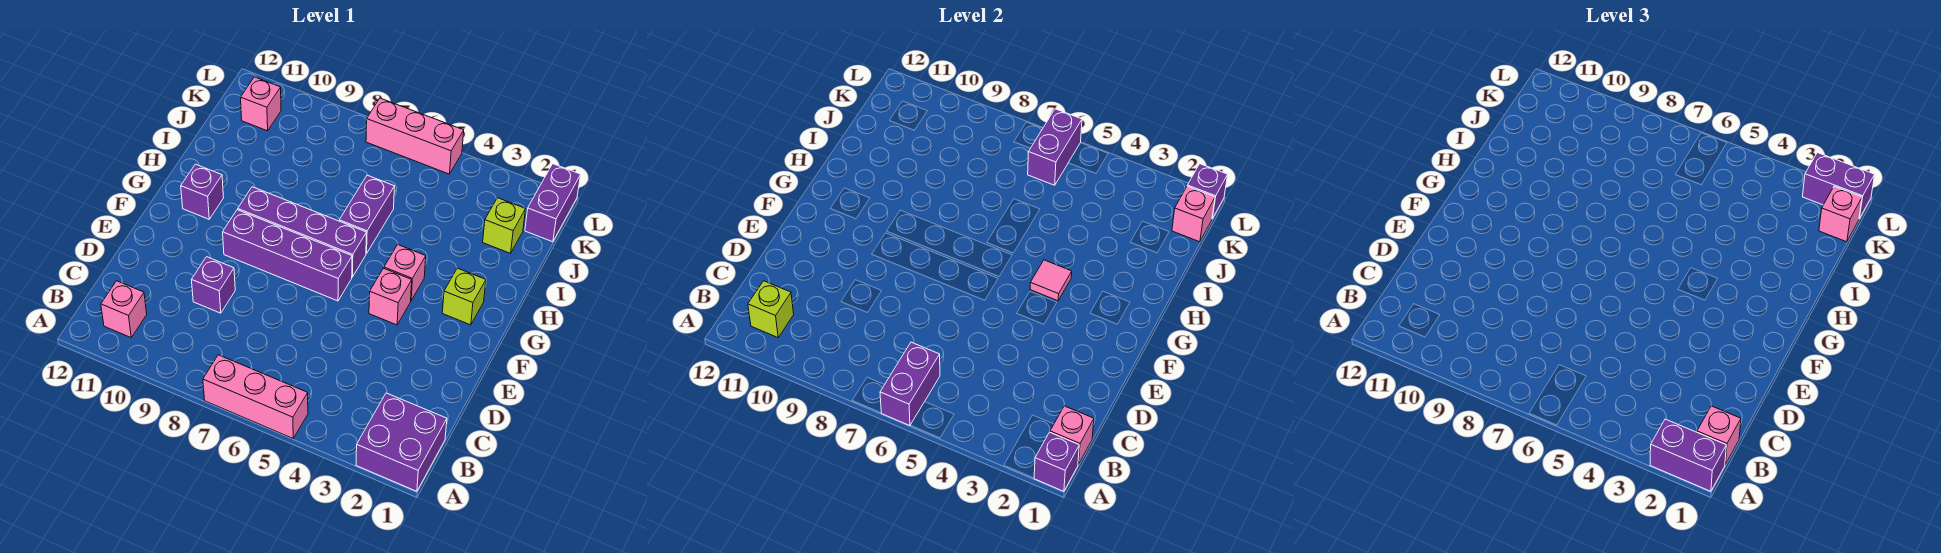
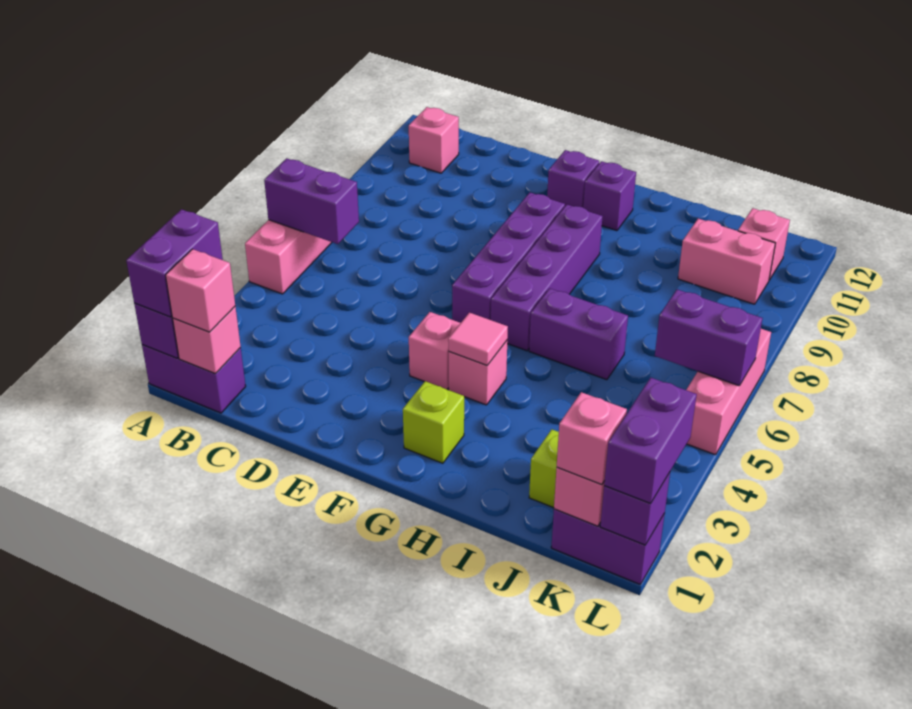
purple 2x2 brick [356,393,447,491] -> purple 1x2 brick [142,345,246,413]
lime 1x1 brick [748,281,794,337] -> none
purple 1x1 brick [192,257,235,313] -> purple 1x1 brick moved to [547,150,599,207]
none -> pink 1x2 brick [678,219,775,304]

